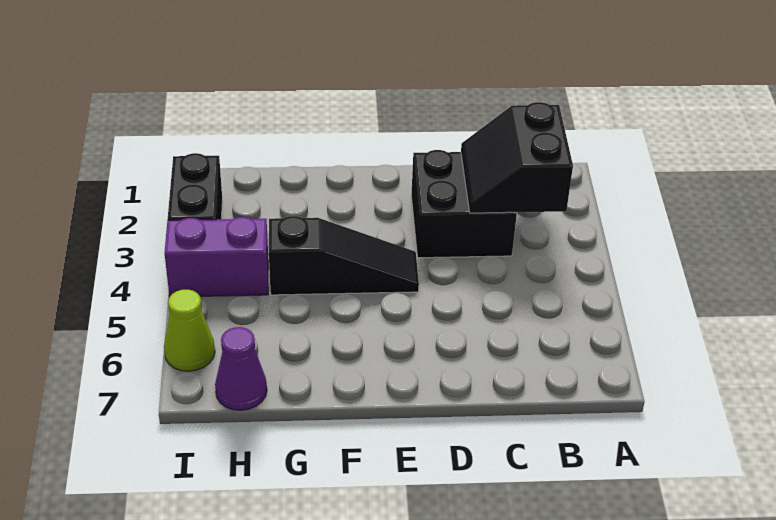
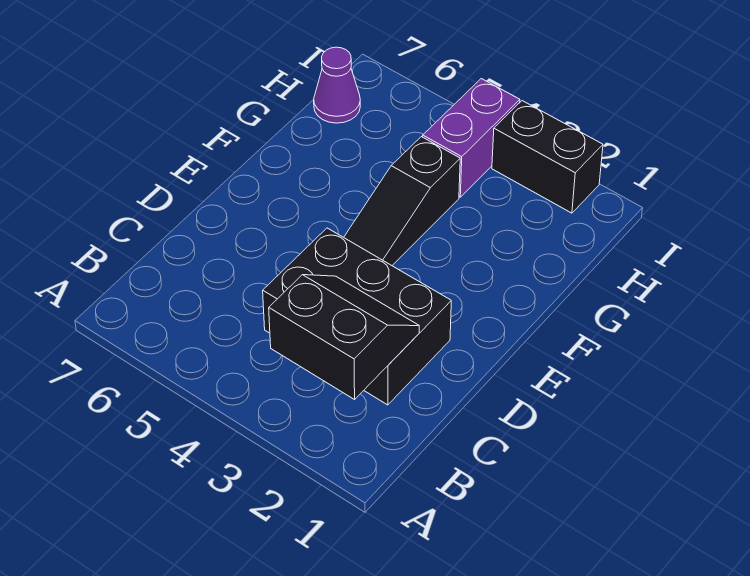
black 2x2 brick [411,150,517,258] -> black 2x3 brick [263,228,451,405]
lime 1x1 cone [164,290,215,371] -> none

